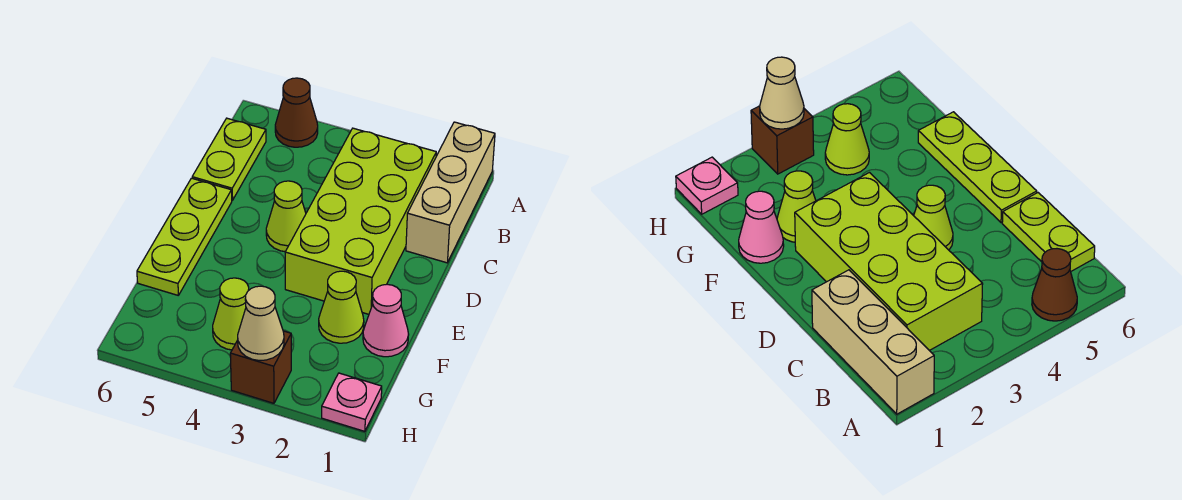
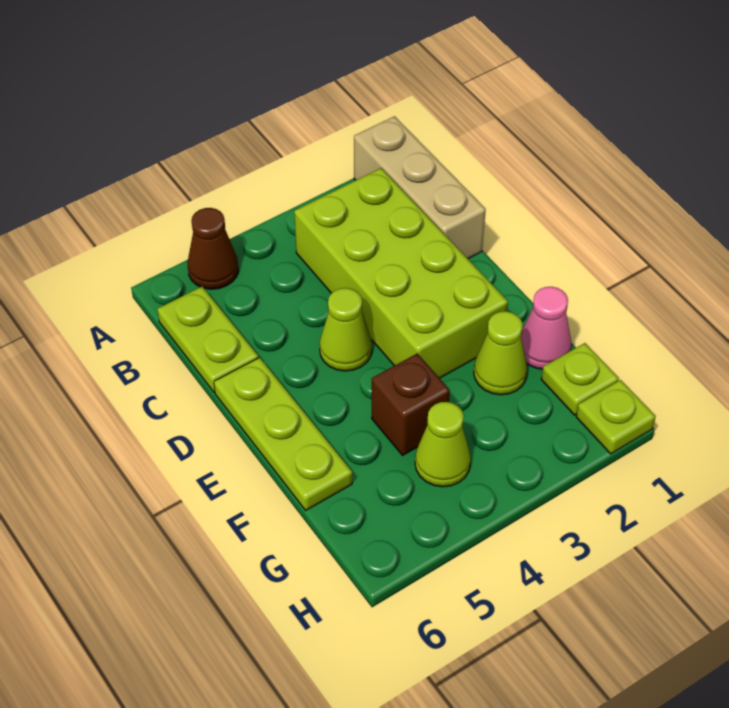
none -> lime 1x1 plate [541,343,619,415]
pink 1x1 plate [322,373,382,431] -> lime 1x1 plate [576,380,656,454]
brown 1x1 brick [230,331,291,403] -> brown 1x1 brick moved to [372,353,450,455]
tan 1x1 cone [238,286,284,361] -> none

